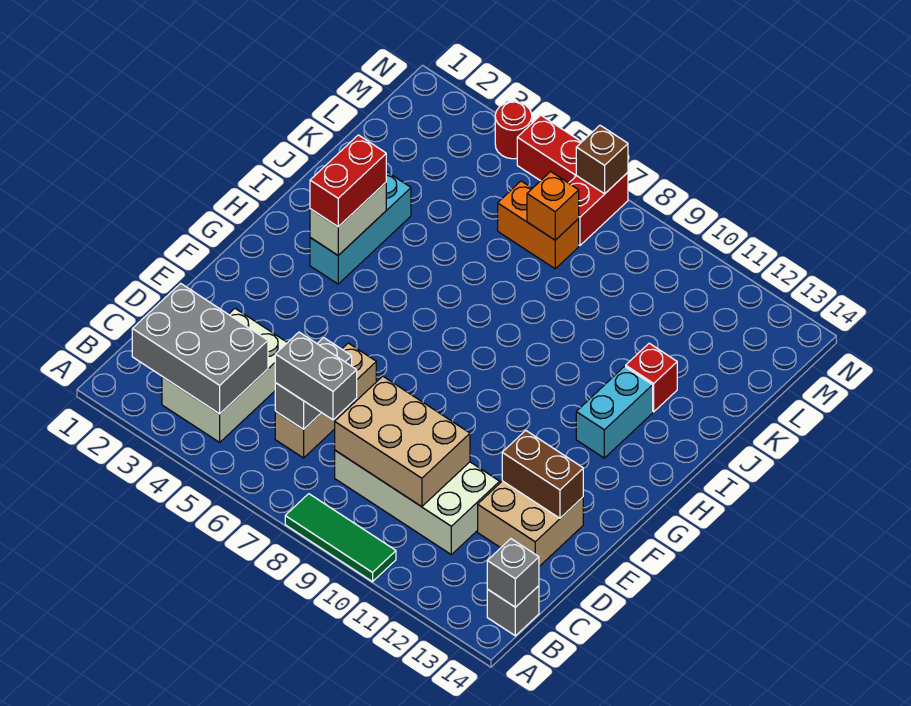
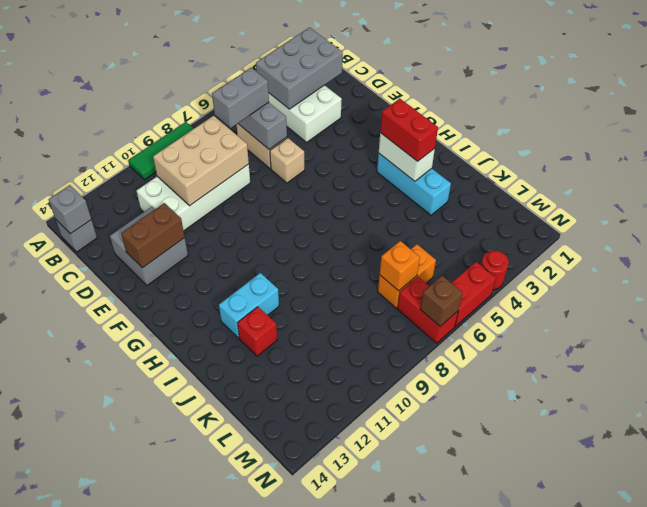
tan 2x2 brick [478,481,583,566] -> grey 2x2 brick [110,207,188,285]
cyan 1x2 brick [576,367,653,458] -> cyan 1x2 brick turned to [219,273,279,338]

